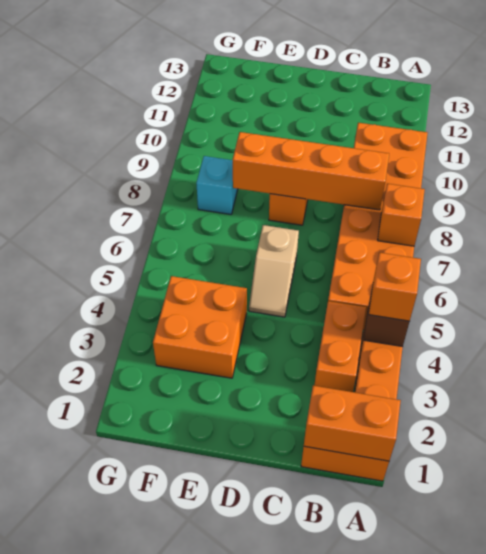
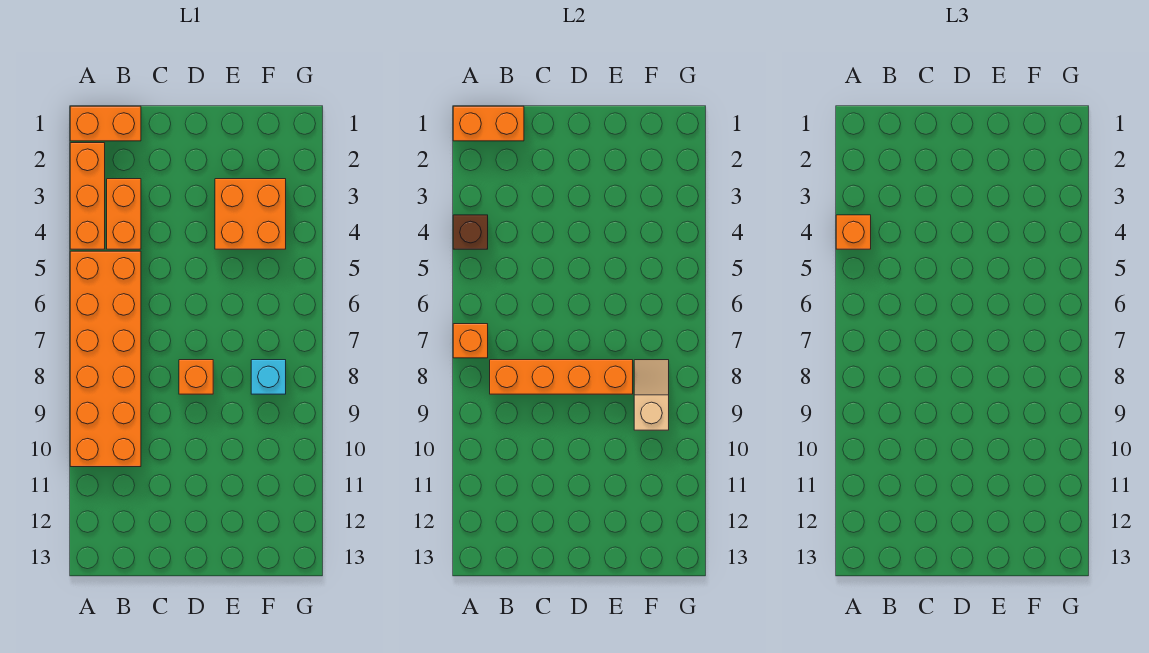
tan 1x2 slope [249,225,299,317] -> tan 1x2 slope moved to [634,360,669,430]

